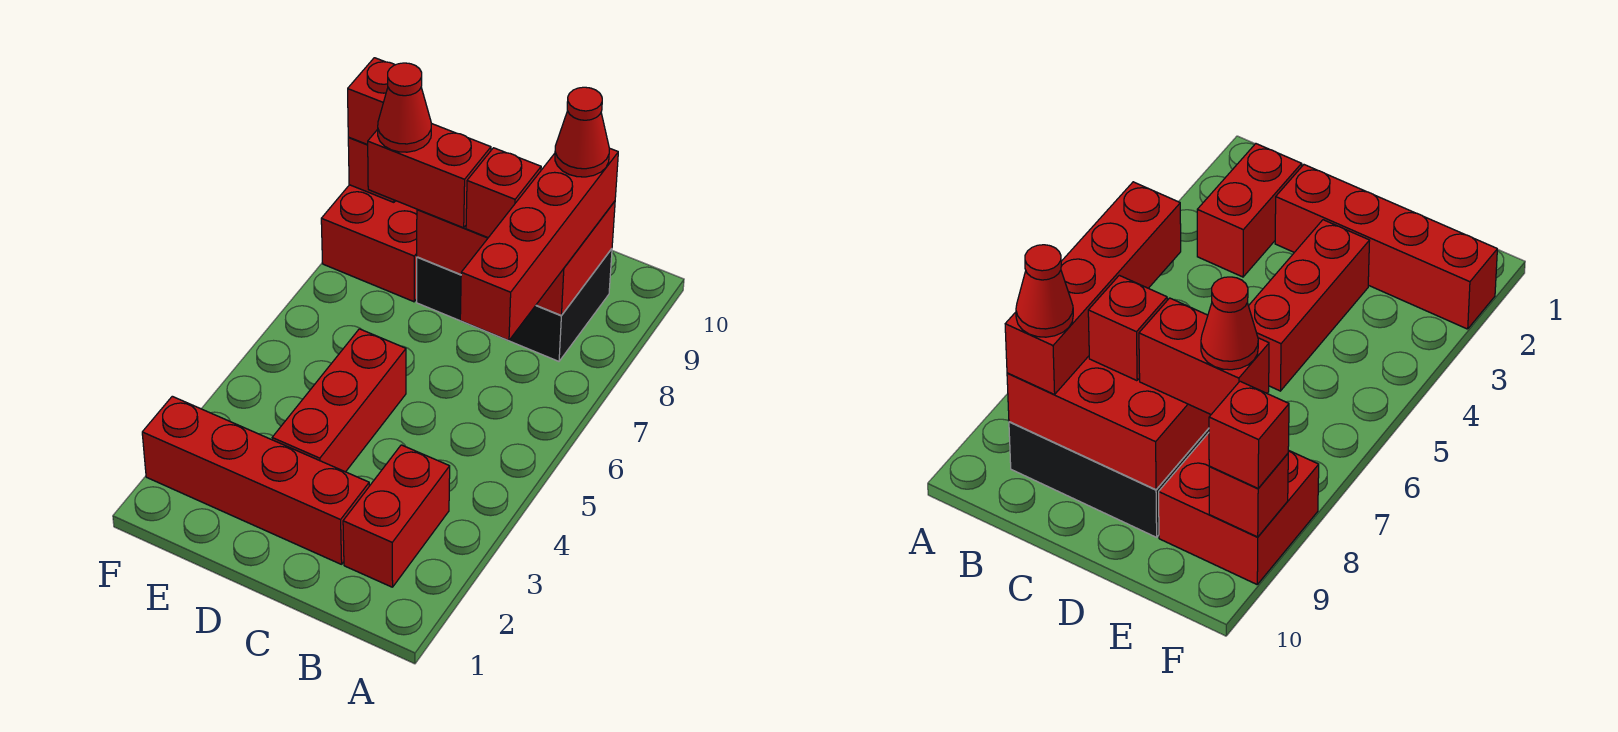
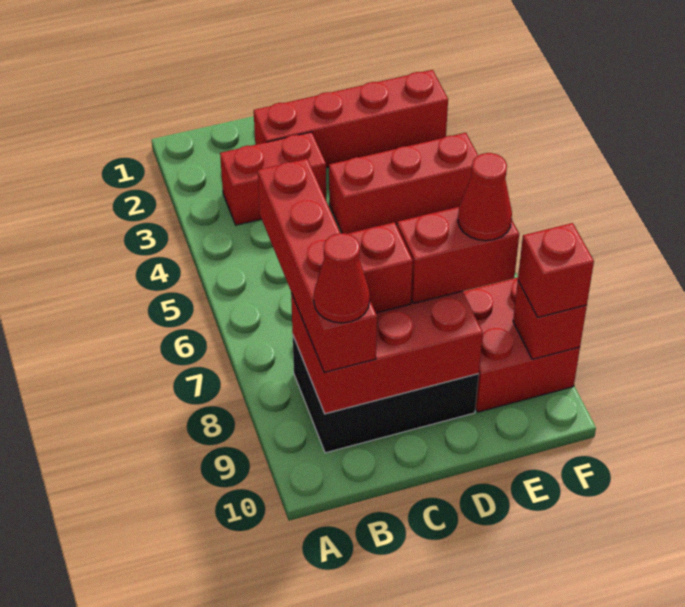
red 1x2 brick [343,445,450,587] -> red 1x2 brick turned to [220,132,326,225]
red 1x3 brick [272,329,406,472] -> red 1x3 brick turned to [329,133,478,234]

